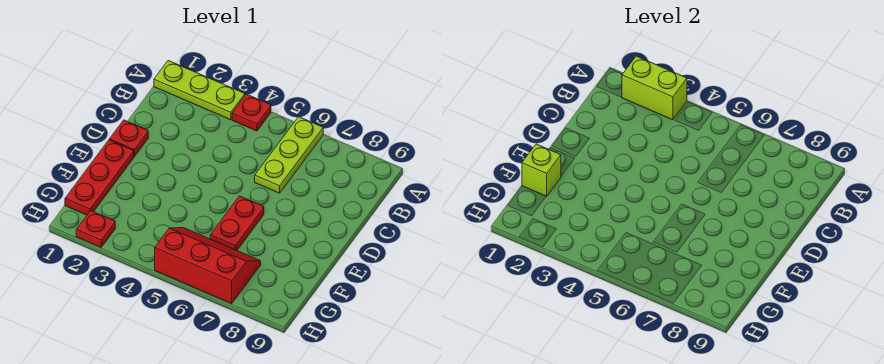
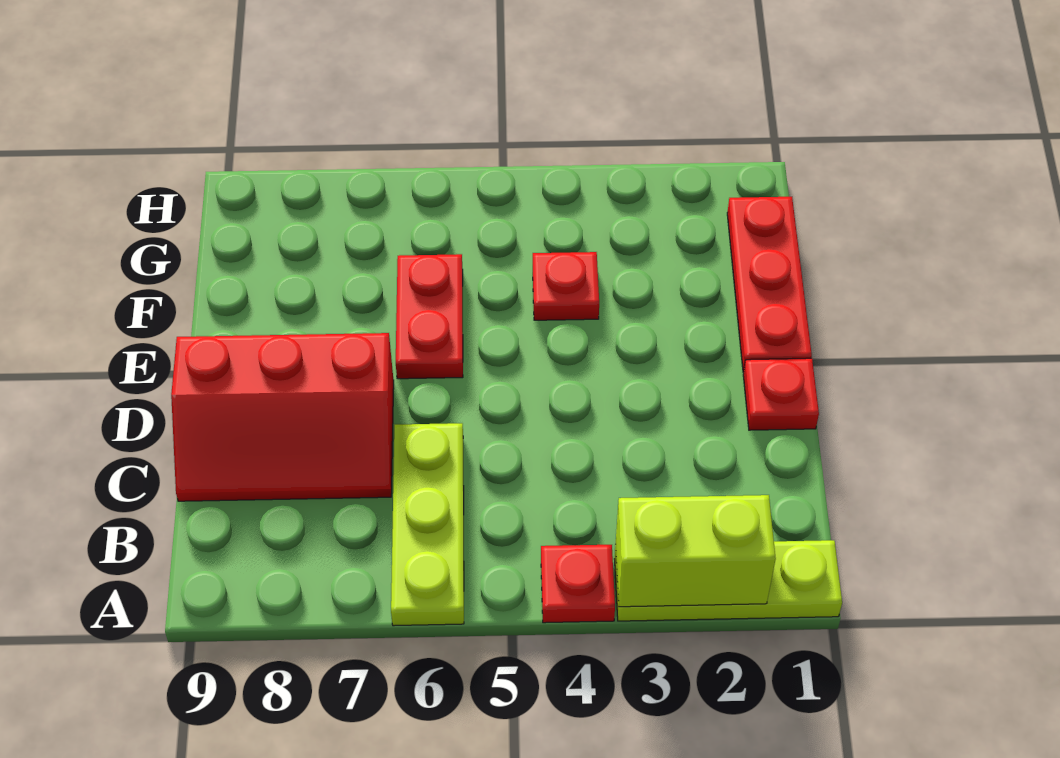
lime 1x1 brick [522,144,561,197] -> none
red 2x3 slope [155,228,261,304] -> red 2x3 slope moved to [171,333,394,501]
red 1x1 plate [76,211,115,247] -> red 1x1 plate moved to [533,252,599,320]

